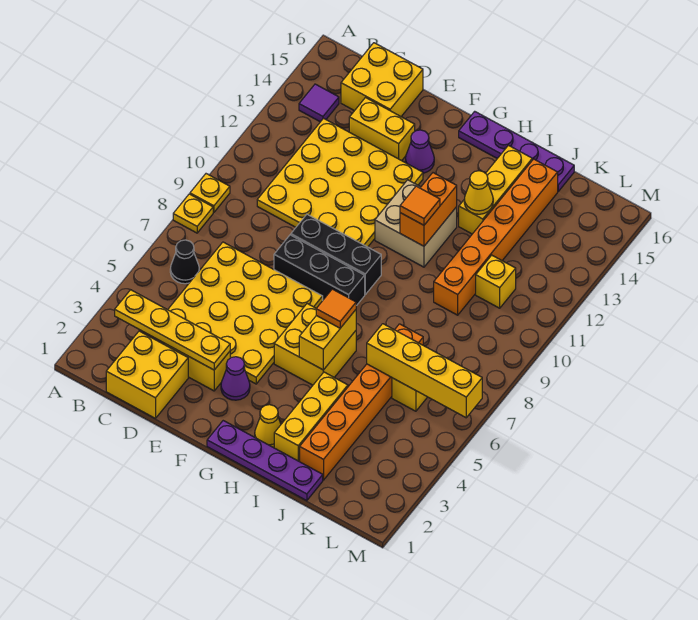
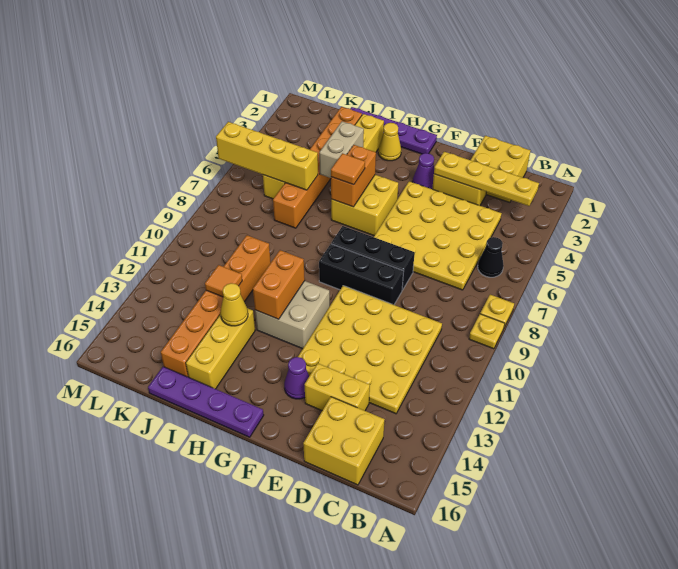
purple 1x1 tile [299,84,339,122] -> none
yellow 1x2 brick [299,310,356,370] -> orange 1x2 brick [331,145,376,207]
orange 1x1 tile [400,186,440,225] -> orange 1x1 tile moved to [205,265,242,297]
none -> tan 1x2 brick [319,121,364,178]
yellow 1x1 brick [476,255,516,308] -> none

